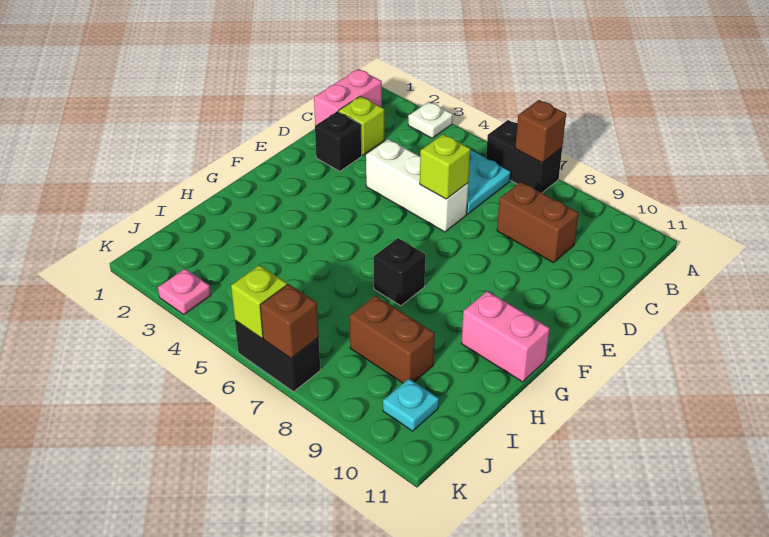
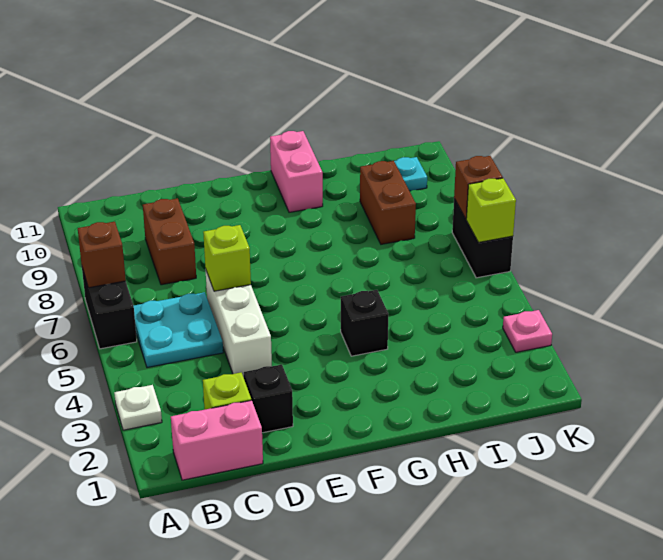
black 1x1 brick [374,238,425,306] -> black 1x1 brick moved to [341,290,388,356]

